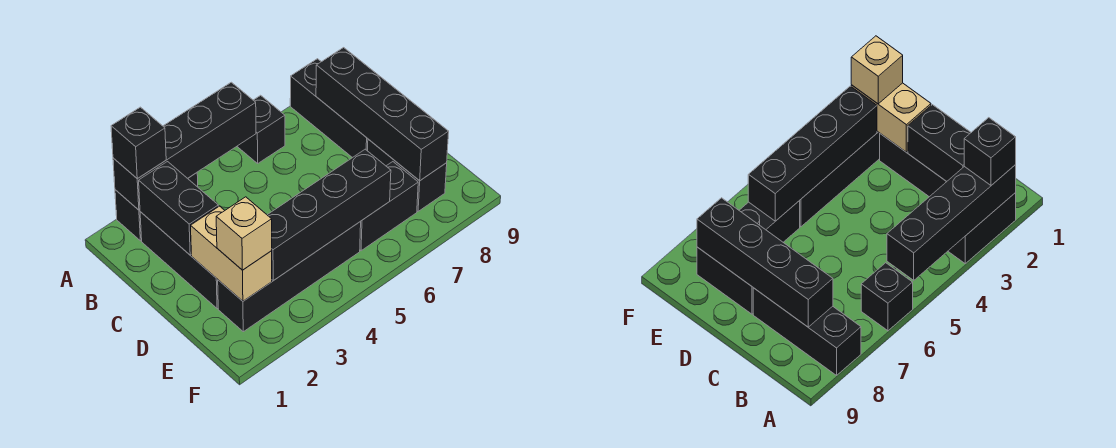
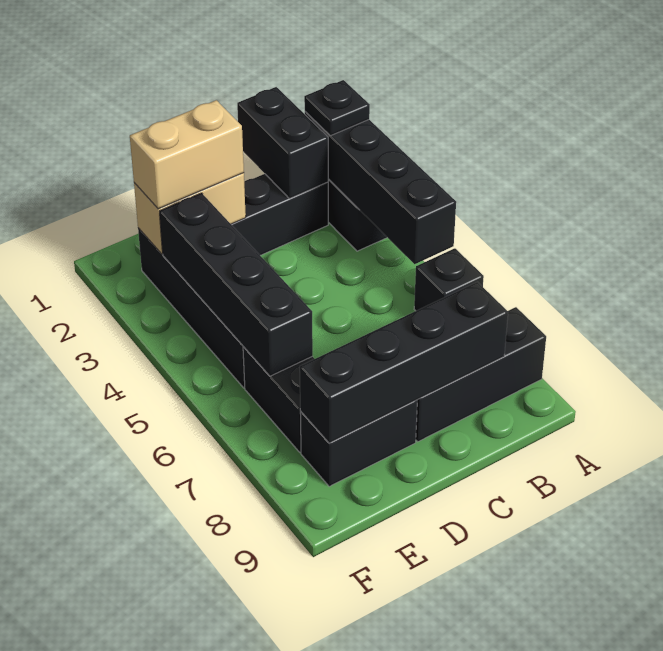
black 1x1 brick [111,107,166,179] -> black 1x1 plate [304,80,370,136]
black 1x2 brick [139,162,218,255] -> black 1x2 brick turned to [237,87,328,199]
tan 1x1 brick [216,197,272,270] -> tan 1x2 brick [130,100,244,209]

